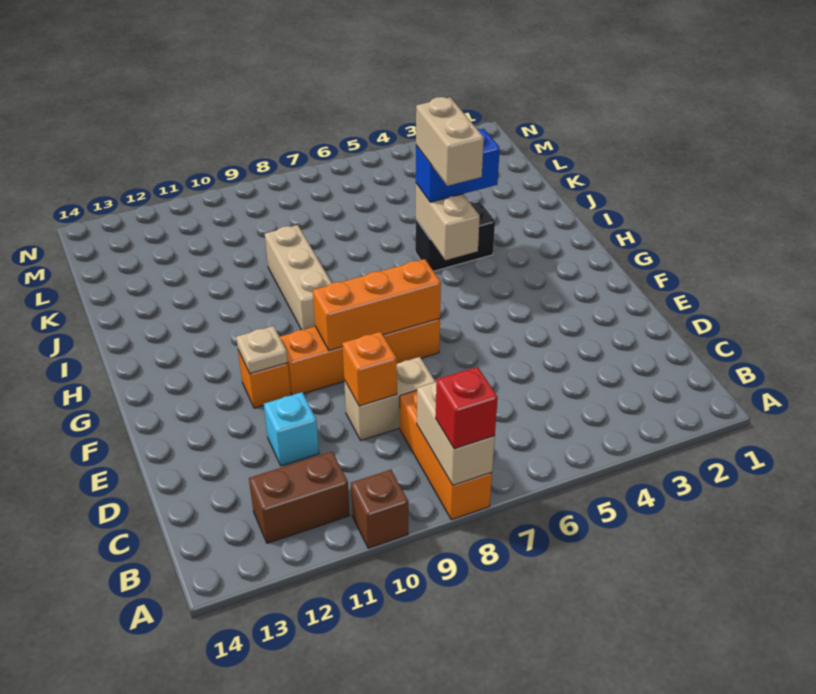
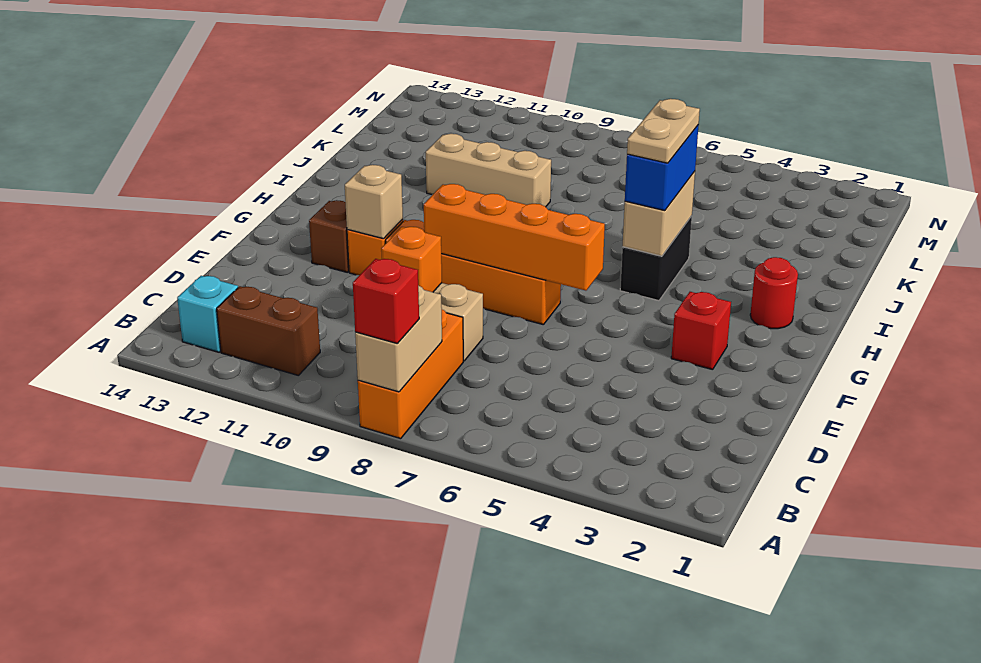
brown 1x1 brick [351,470,408,548] -> brown 1x1 brick moved to [309,200,349,272]
cyan 1x1 brick [264,392,319,466] -> cyan 1x1 brick moved to [177,276,238,352]
none -> red 1x1 brick [671,292,731,370]
orange 1x3 brick [313,259,441,351] -> orange 1x4 brick [424,184,605,291]
tan 1x1 plate [236,326,288,374] -> tan 1x1 brick [345,165,403,239]
none -> red 1x1 round brick [750,257,798,329]
tan 1x2 brick [416,97,484,186] -> tan 1x2 plate [627,99,700,163]
tan 1x3 brick [265,225,332,330] -> tan 1x3 brick turned to [426,134,551,207]
black 1x2 brick [415,202,495,271] -> black 1x2 brick turned to [620,216,692,301]
blue 1x2 brick [416,129,500,202] -> blue 1x2 brick turned to [625,126,698,211]

